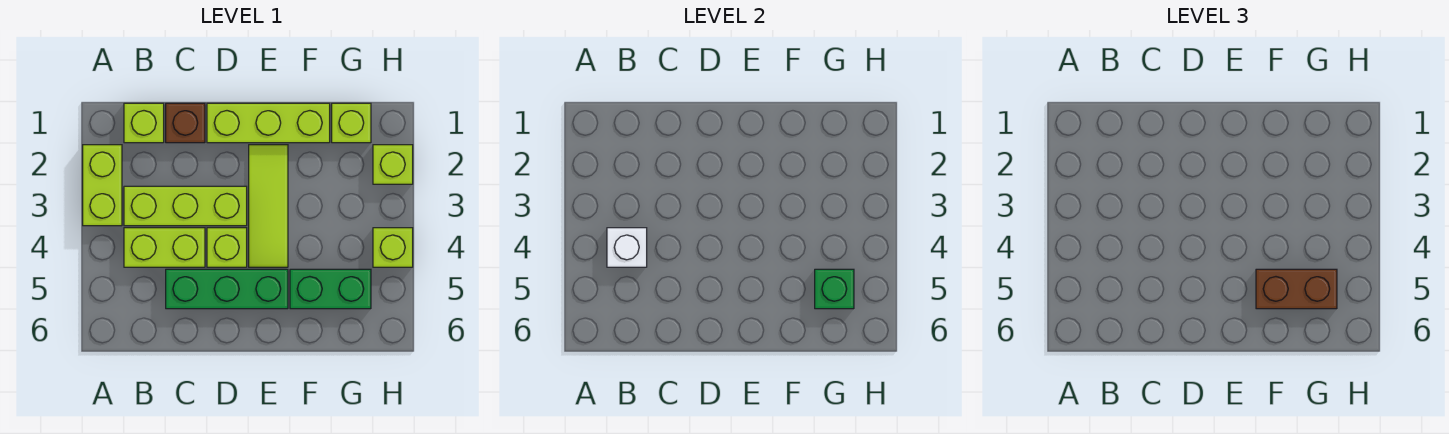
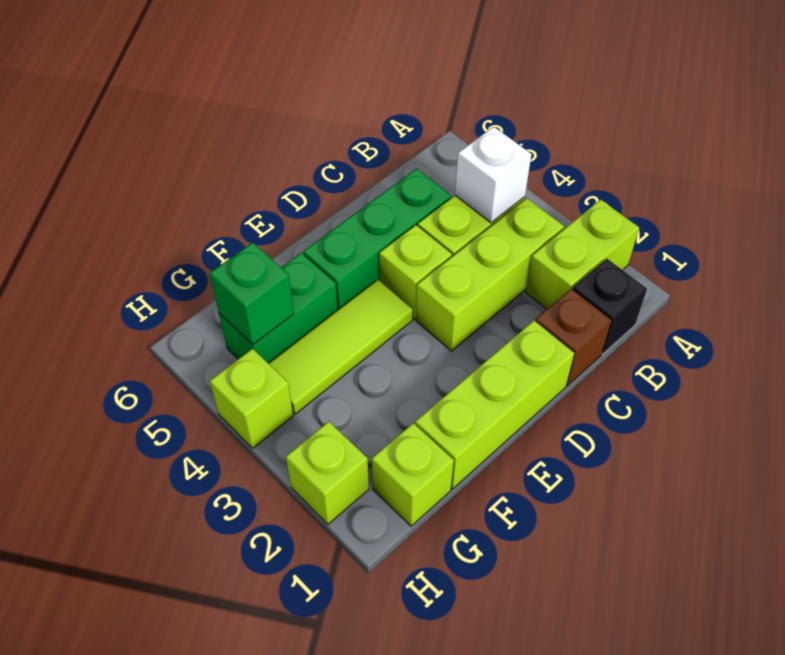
lime 1x2 brick [83,145,122,226] -> lime 1x2 brick turned to [526,200,639,309]
lime 1x1 brick [124,103,164,143] -> black 1x1 brick [572,259,647,354]
lime 1x3 tile [249,145,288,267] -> lime 1x3 tile turned to [269,280,413,414]
brown 1x2 brick [1256,269,1337,309] -> none

